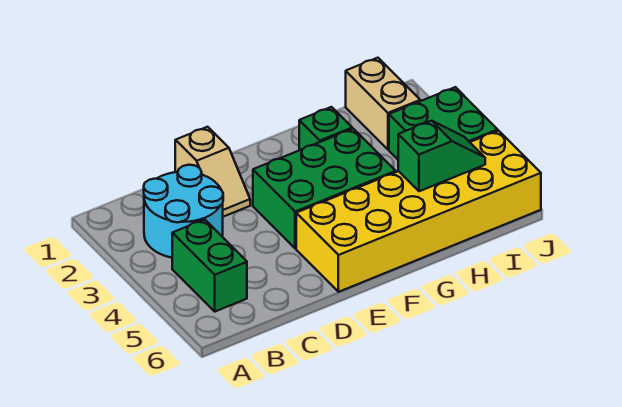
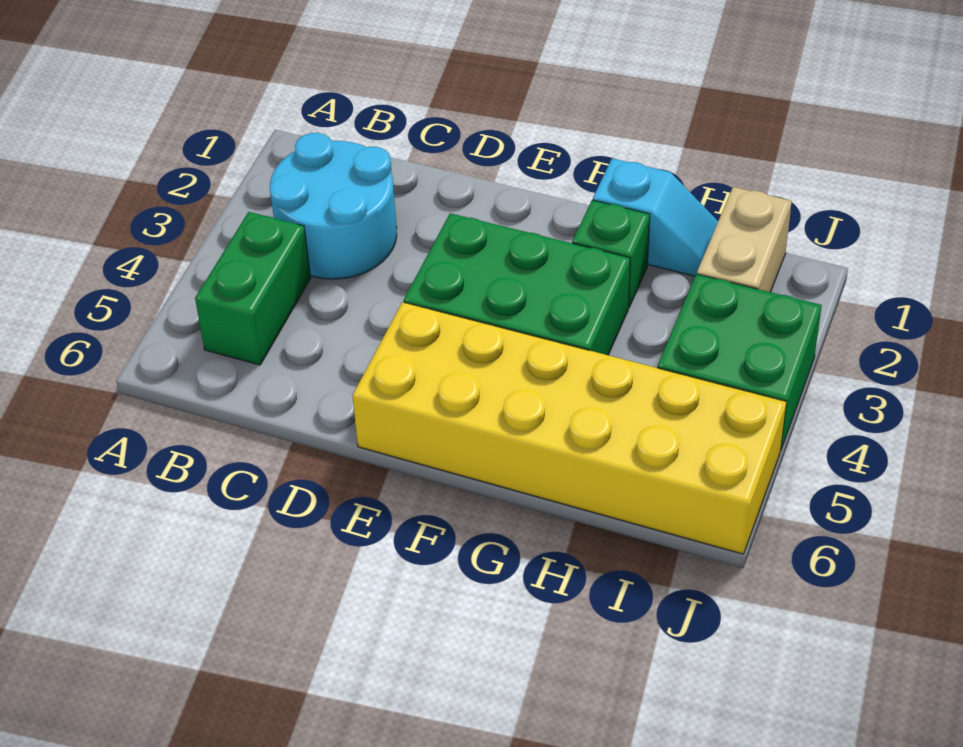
tan 1x2 slope [175,127,250,217] -> none
none -> cyan 1x2 slope [593,158,718,276]
green 1x2 slope [398,121,485,191] -> none

